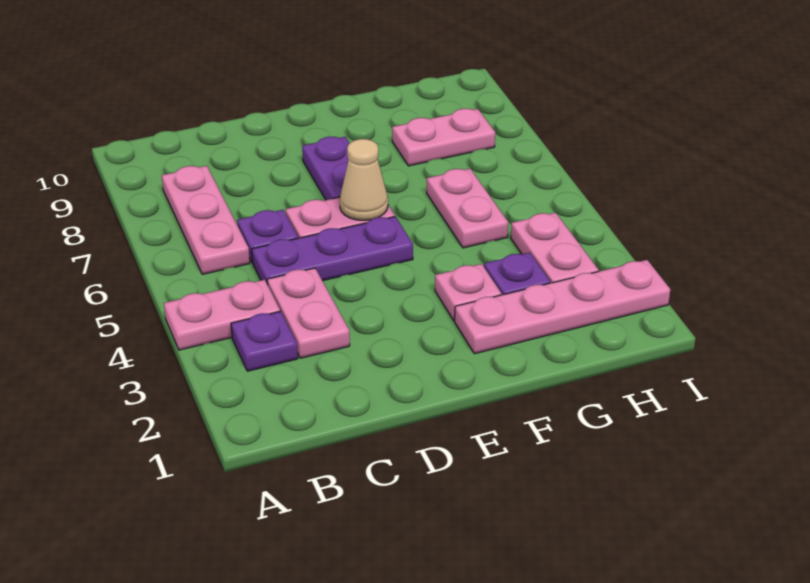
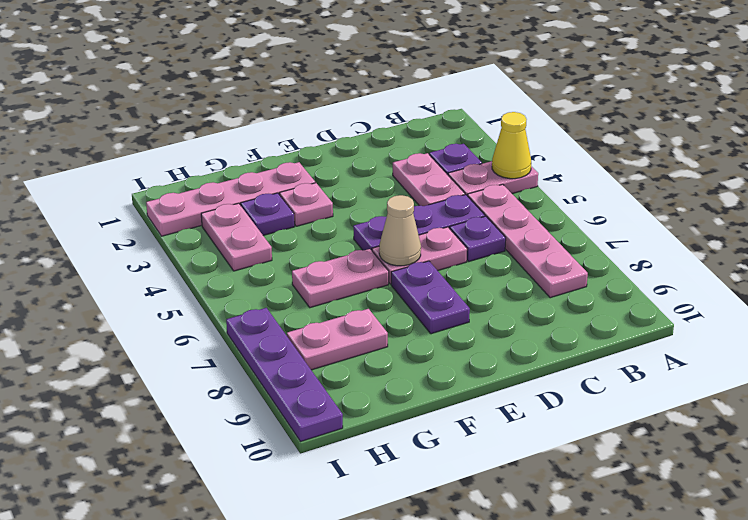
none -> yellow 1x1 cone [492,112,531,179]
pink 1x3 plate [162,166,250,274] -> pink 1x4 plate [468,184,588,298]
pink 1x2 plate [427,169,508,248] -> pink 1x2 plate turned to [292,249,389,308]
none -> purple 1x4 plate [226,308,343,442]

